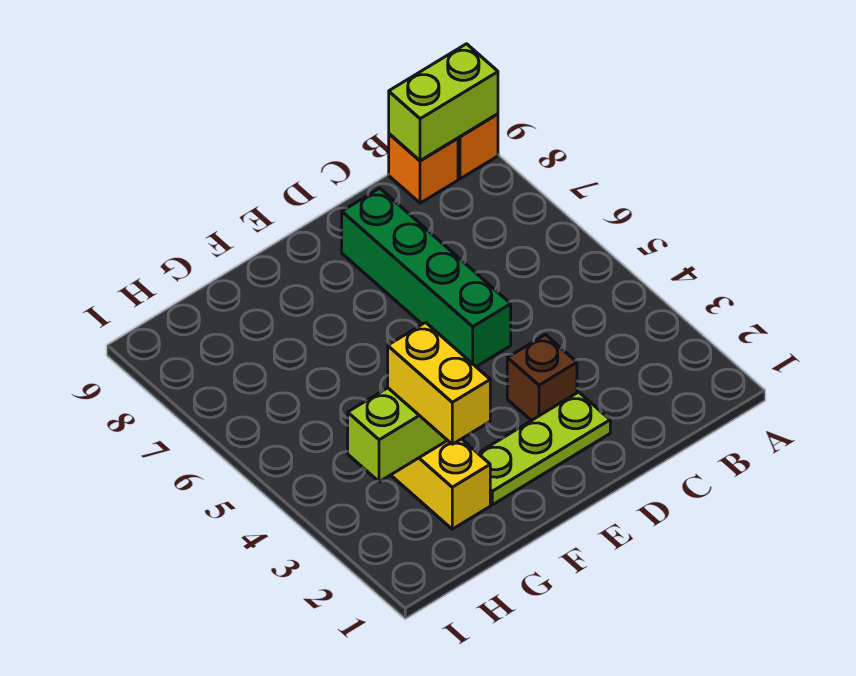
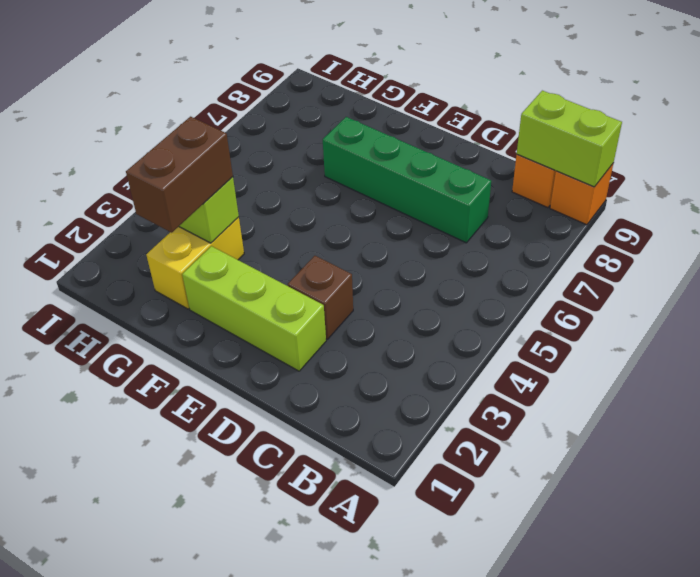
lime 1x3 plate [478,392,610,505] -> lime 1x3 brick [182,246,326,371]
green 1x4 brick [342,188,511,367] -> green 1x4 brick turned to [323,117,491,243]
yellow 1x2 brick [388,323,490,444] -> brown 1x2 brick [126,117,233,233]

